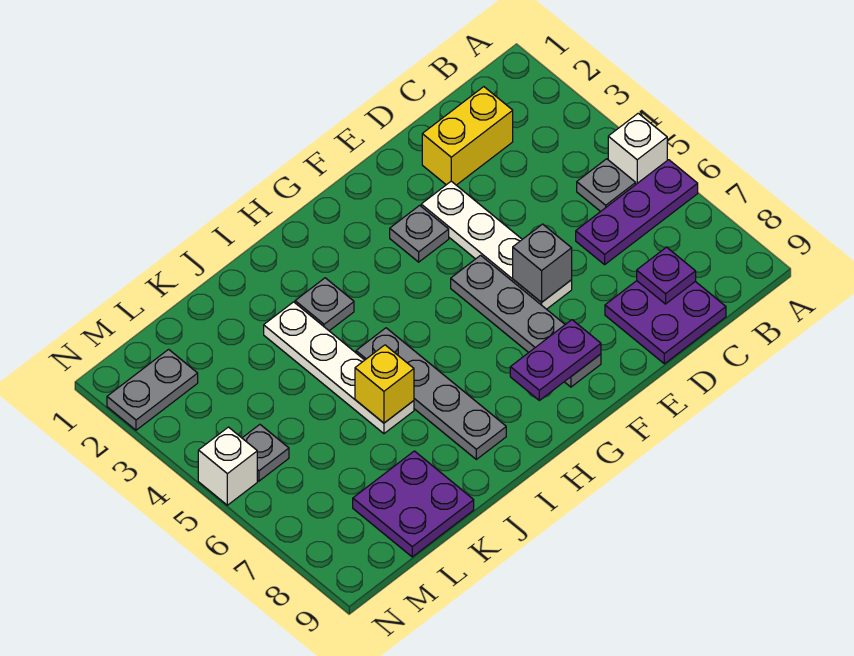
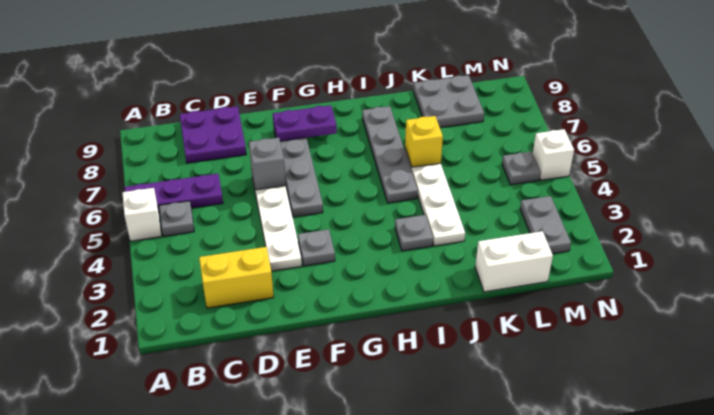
purple 1x1 plate [637,247,696,304] -> none
none -> white 1x2 brick [475,231,553,292]
purple 2x2 plate [353,451,474,557] -> grey 2x2 plate [413,75,484,128]
grey 1x2 plate [107,349,198,430] -> grey 1x2 plate turned to [520,196,571,254]

